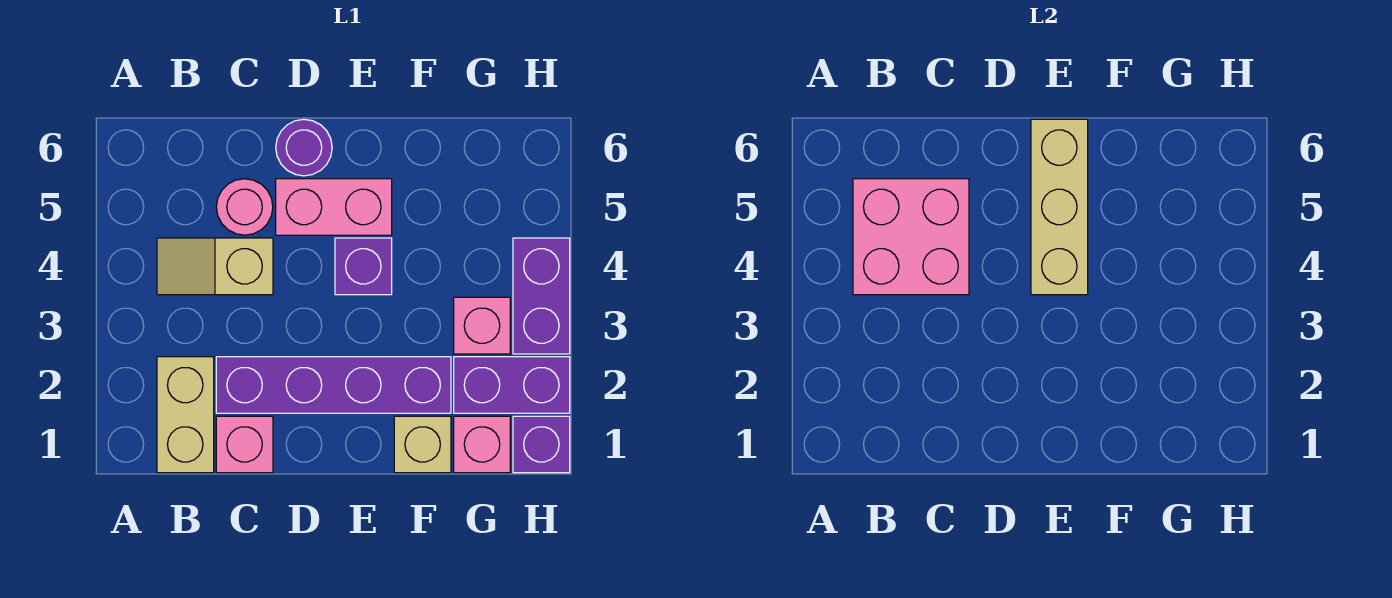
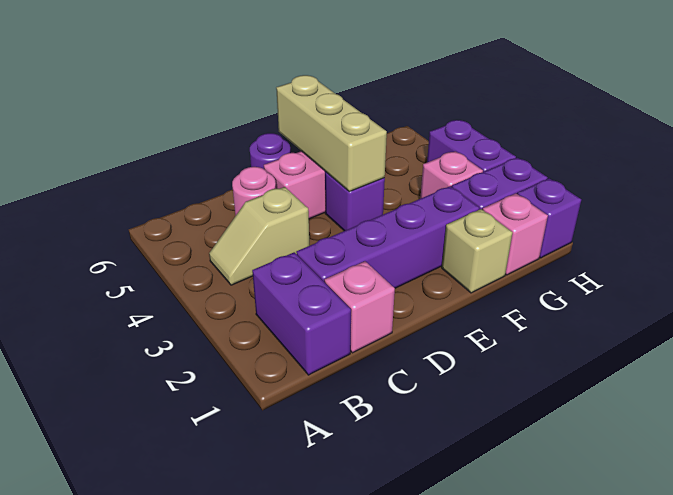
tan 1x2 brick [157,357,214,473] -> purple 1x2 brick [252,252,351,375]
pink 2x2 brick [853,179,969,295] -> none

